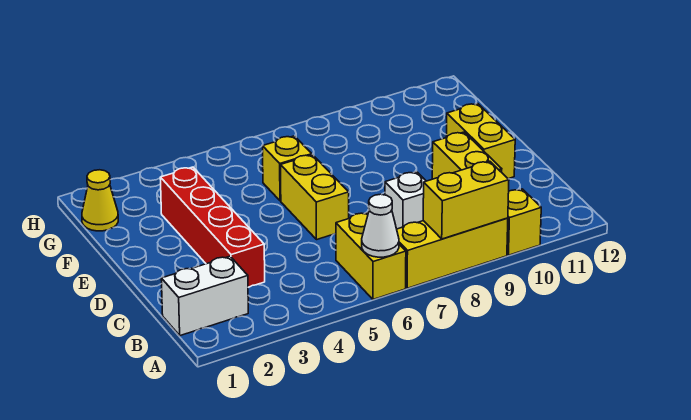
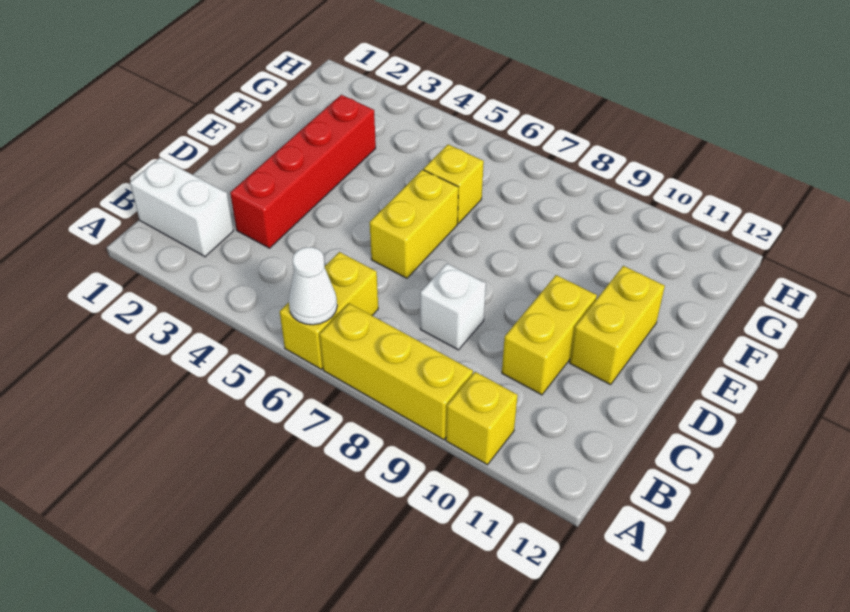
yellow 1x2 brick [423,161,509,239] -> none
yellow 1x1 cone [82,170,118,231] -> none

